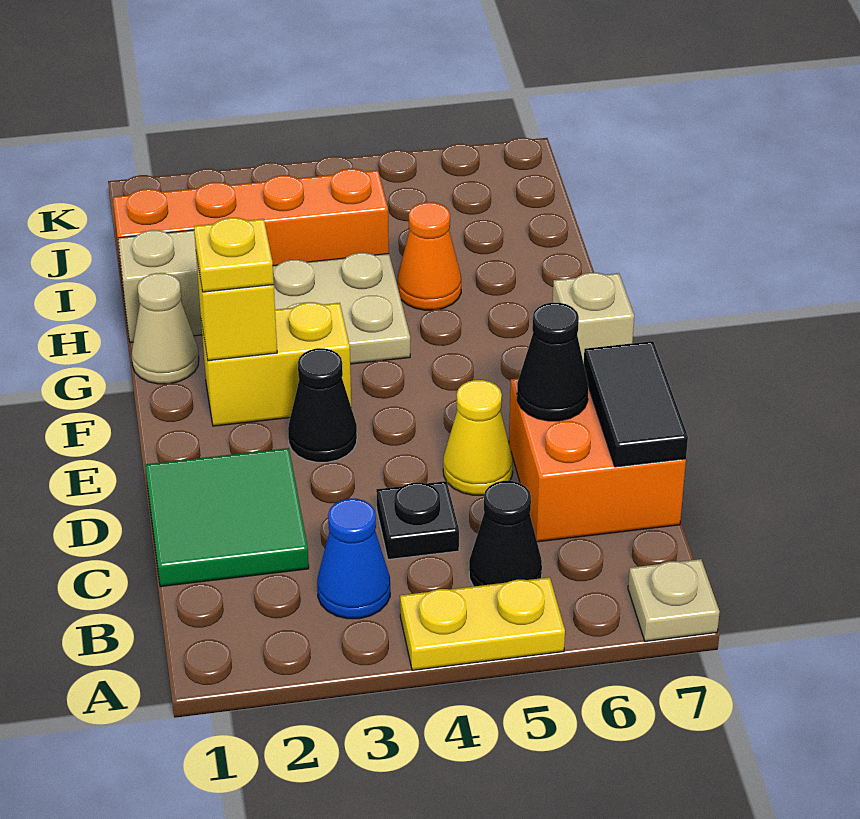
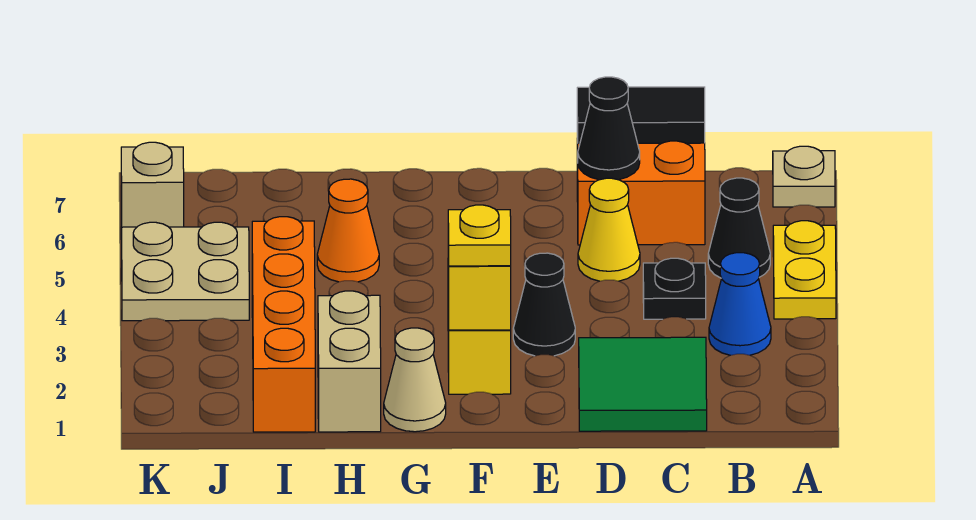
tan 1x1 brick [553,273,634,363] -> tan 1x1 brick moved to [121,142,184,239]
tan 2x2 plate [273,253,410,364] -> tan 2x2 plate moved to [122,222,249,321]

